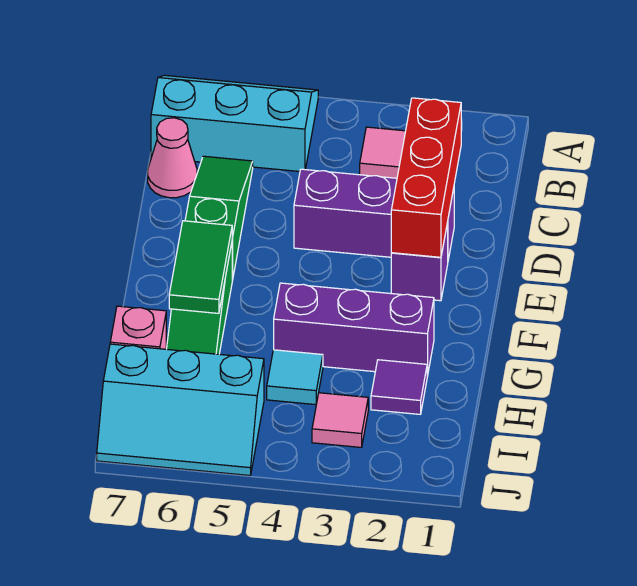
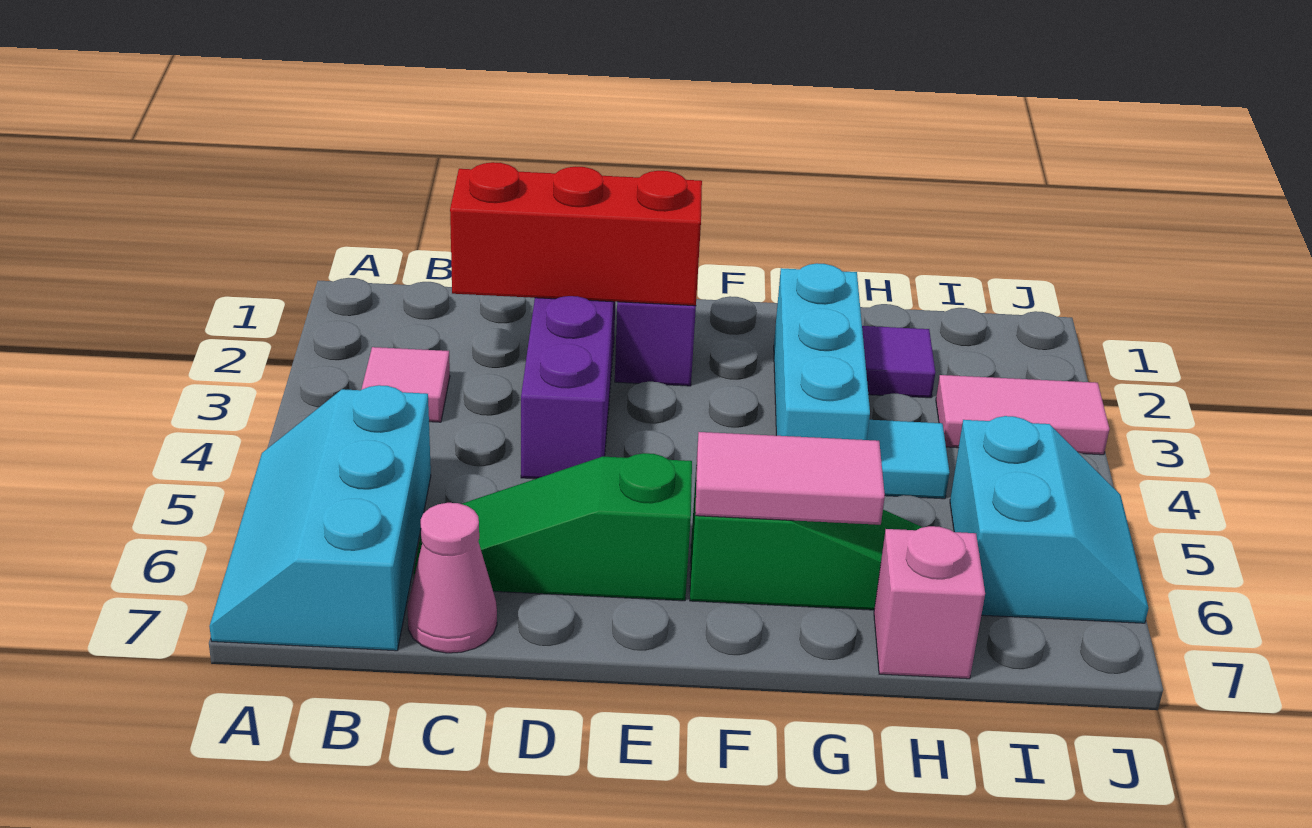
green 1x2 tile [169,221,232,313] -> pink 1x2 tile [695,432,885,525]
purple 1x3 brick [274,283,434,376] -> cyan 1x3 brick [774,263,870,440]
pink 1x1 tile [312,393,368,447] -> pink 1x2 tile [936,375,1109,455]
cyan 2x3 slope [97,344,264,475] -> cyan 2x2 slope [950,416,1149,623]

